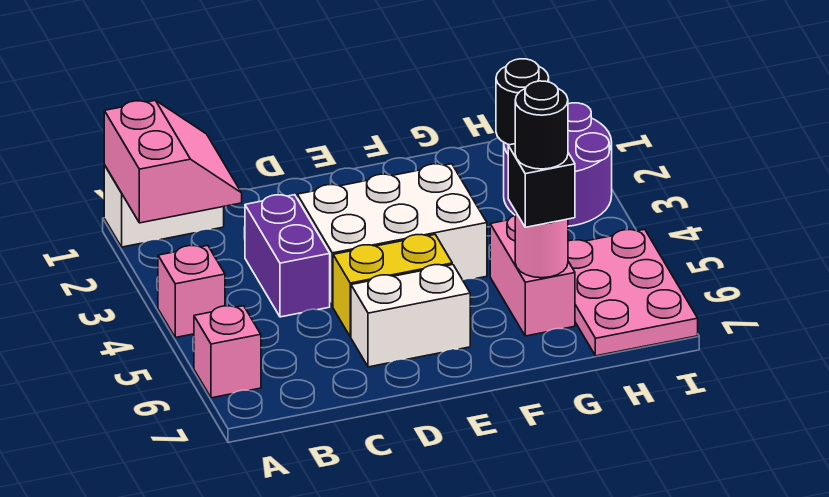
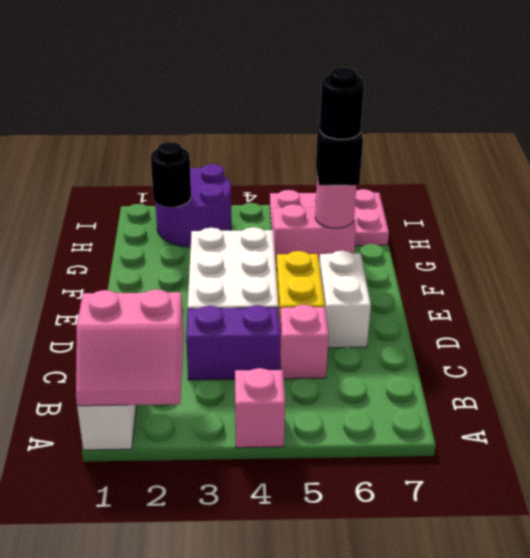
pink 2x2 slope [104,101,242,223] -> pink 2x2 slope turned to [76,290,184,406]
pink 1x1 brick [194,306,261,398] -> pink 1x1 brick moved to [280,305,329,379]

